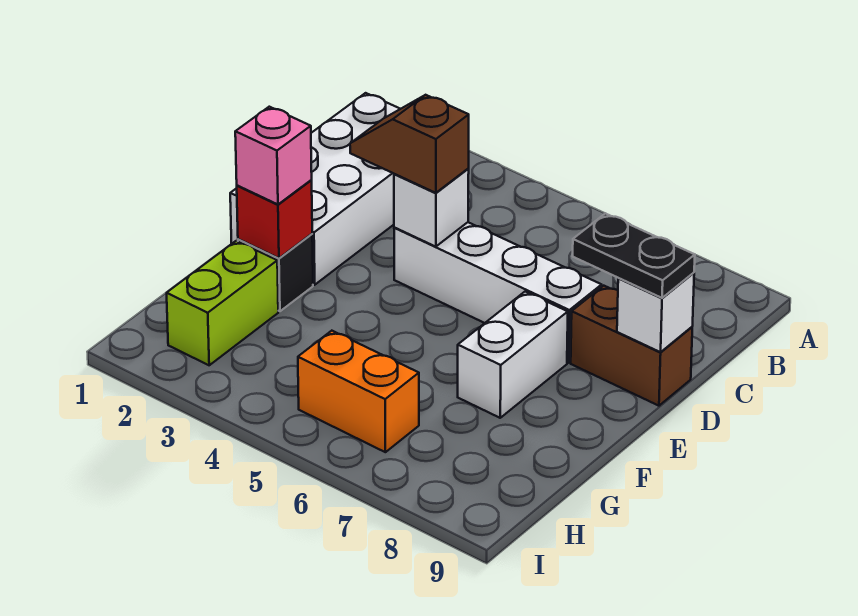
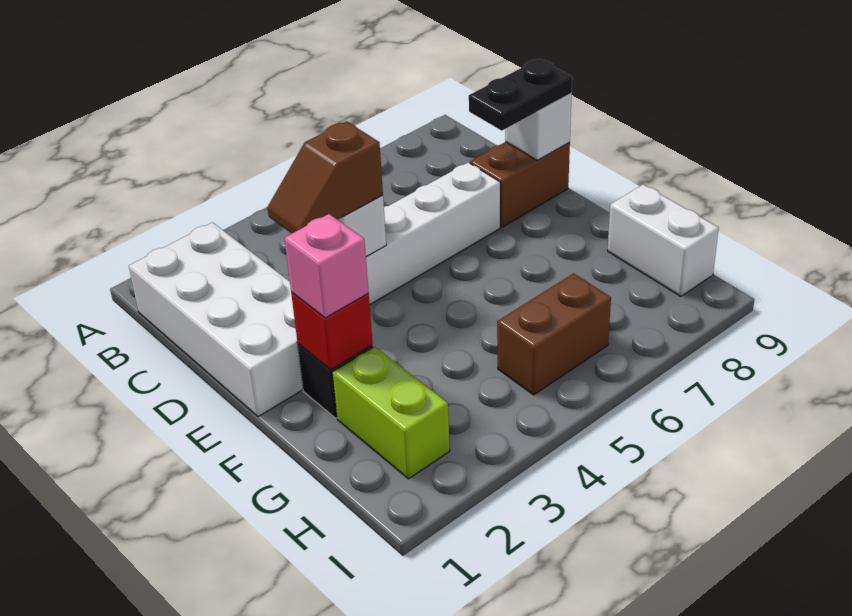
white 1x2 brick [458,292,568,418] -> white 1x2 brick moved to [608,185,719,296]
orange 1x2 brick [298,331,419,452] -> brown 1x2 brick [497,273,611,395]

